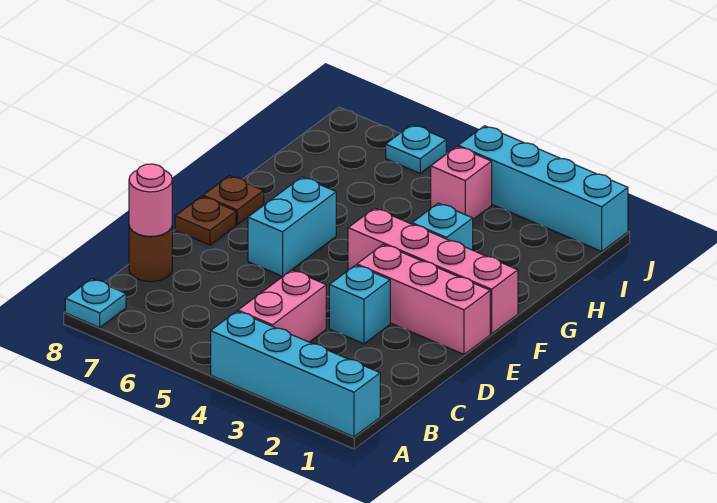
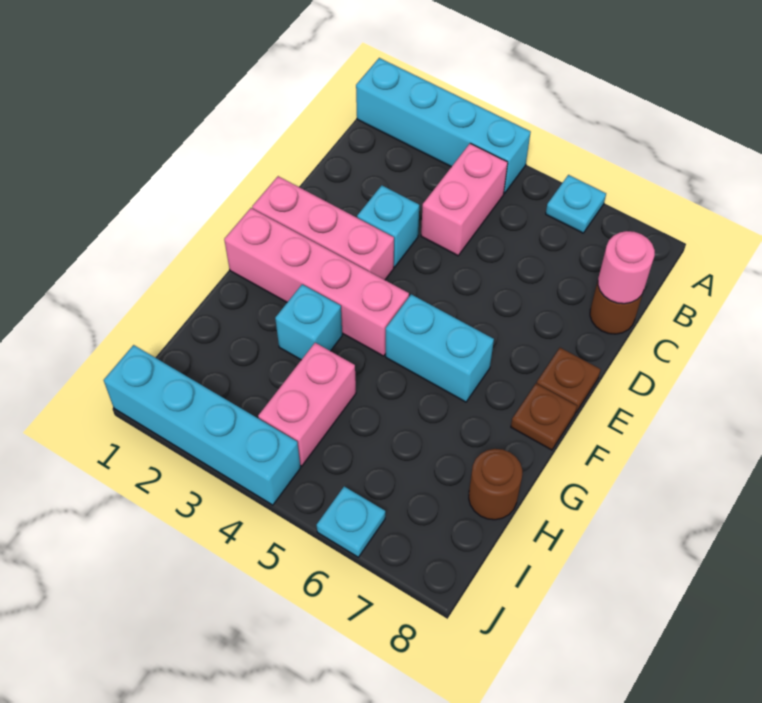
cyan 1x1 plate [65,279,126,327] -> cyan 1x1 plate moved to [546,175,606,233]
cyan 1x2 brick [248,177,336,276] -> cyan 1x2 brick turned to [386,294,494,402]
none -> brown 1x1 round brick [469,449,522,520]
pink 1x1 brick [431,147,492,219] -> pink 1x2 brick [258,343,356,466]

